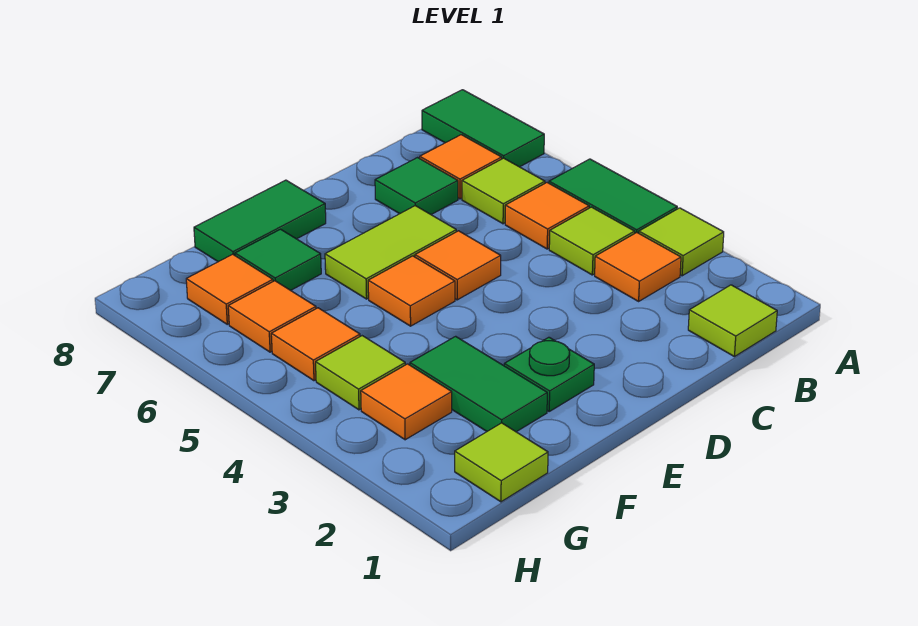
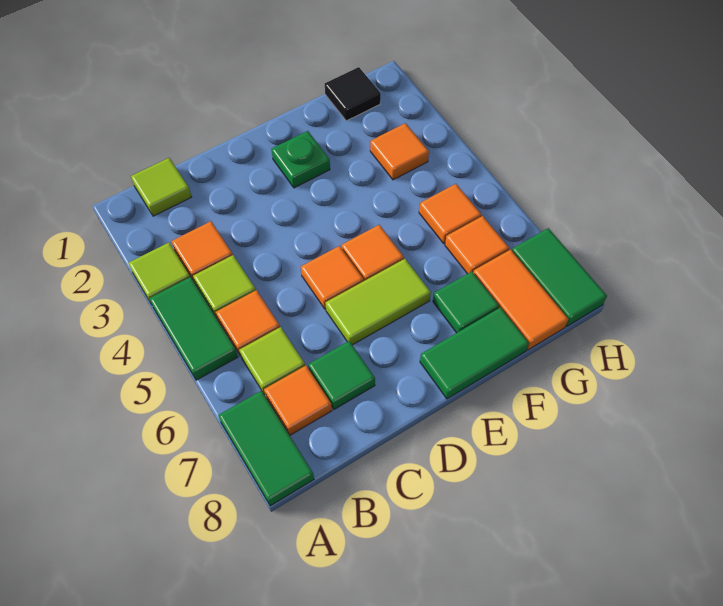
green 1x2 tile [410,336,547,432] -> green 1x2 tile moved to [512,228,607,326]
lime 1x1 tile [455,423,548,502] -> black 1x1 tile [325,67,381,121]
lime 1x1 tile [316,336,405,410] -> none
orange 1x1 tile [186,254,273,324] -> orange 1x2 tile [473,250,568,350]

